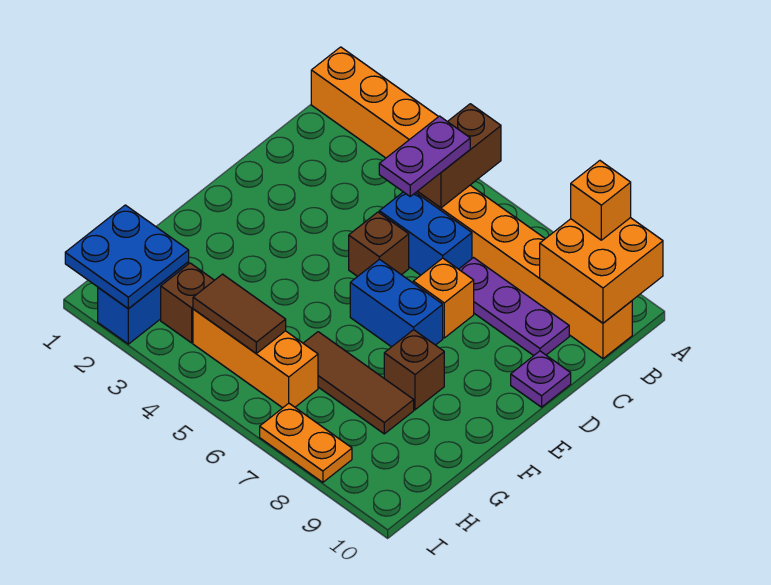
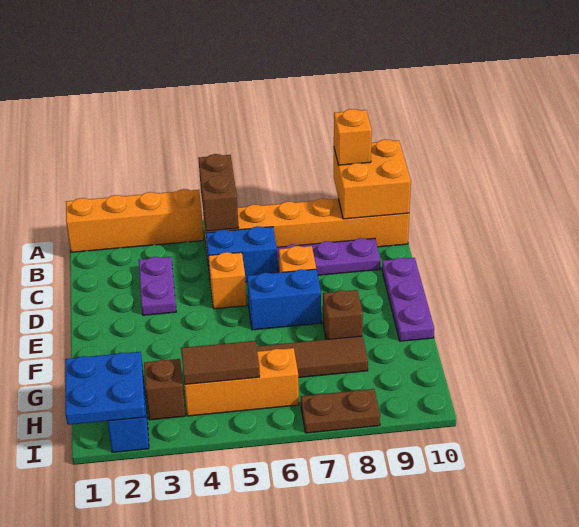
purple 1x2 plate [379,116,470,196] -> purple 1x2 plate moved to [139,257,176,315]
brown 1x1 brick [349,212,409,276] -> orange 1x1 brick [208,252,247,309]
purple 1x1 plate [511,351,571,407] -> purple 1x3 plate [382,258,434,341]
orange 1x2 plate [260,403,352,482] -> brown 1x2 plate [301,389,380,433]

